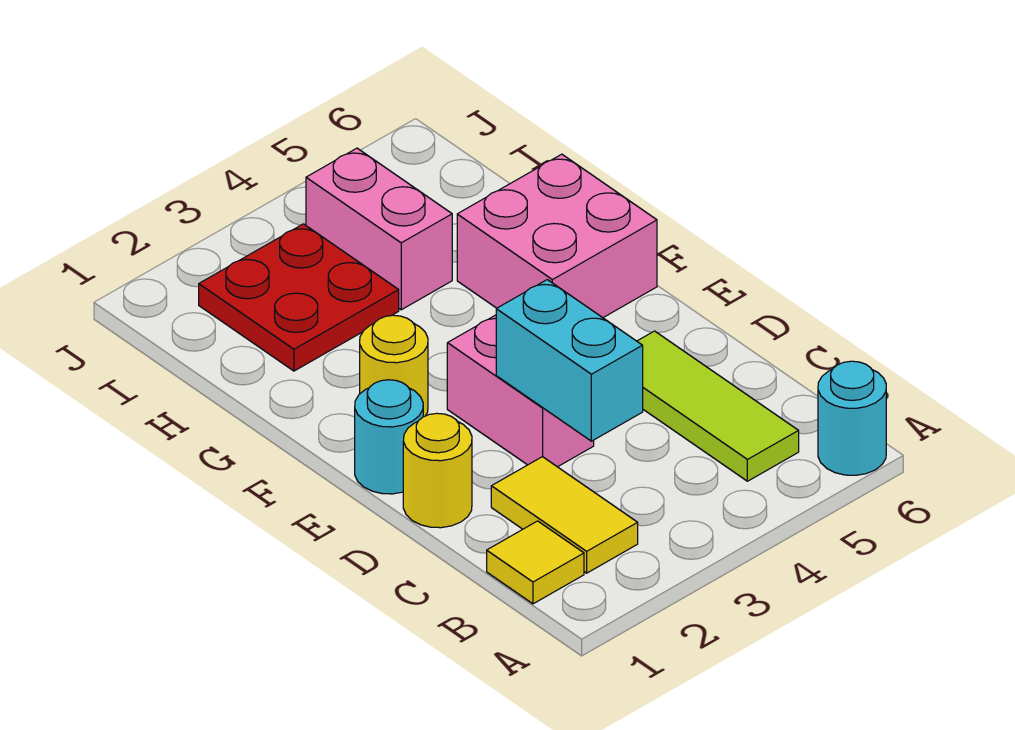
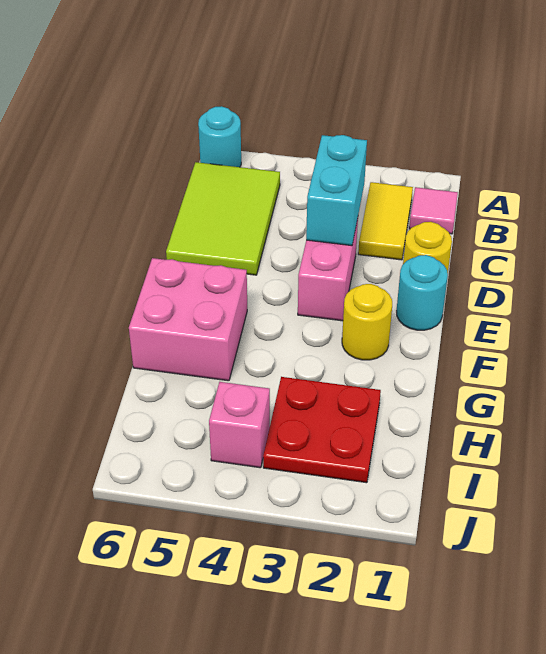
yellow 1x1 tile [487,521,584,604] -> pink 1x1 tile [409,187,458,234]
lime 1x3 tile [637,331,799,481] -> lime 2x3 tile [166,162,280,275]
pink 1x2 brick [306,148,452,310] -> pink 1x1 brick [209,382,270,468]

